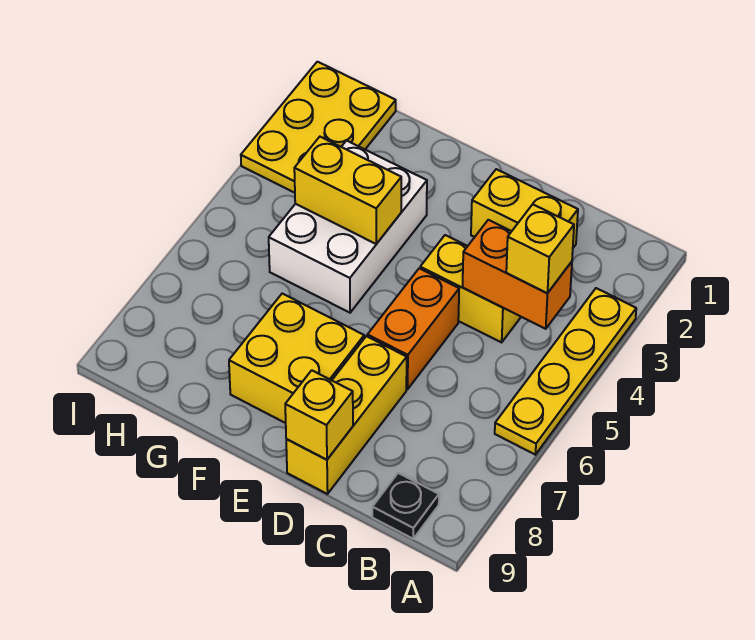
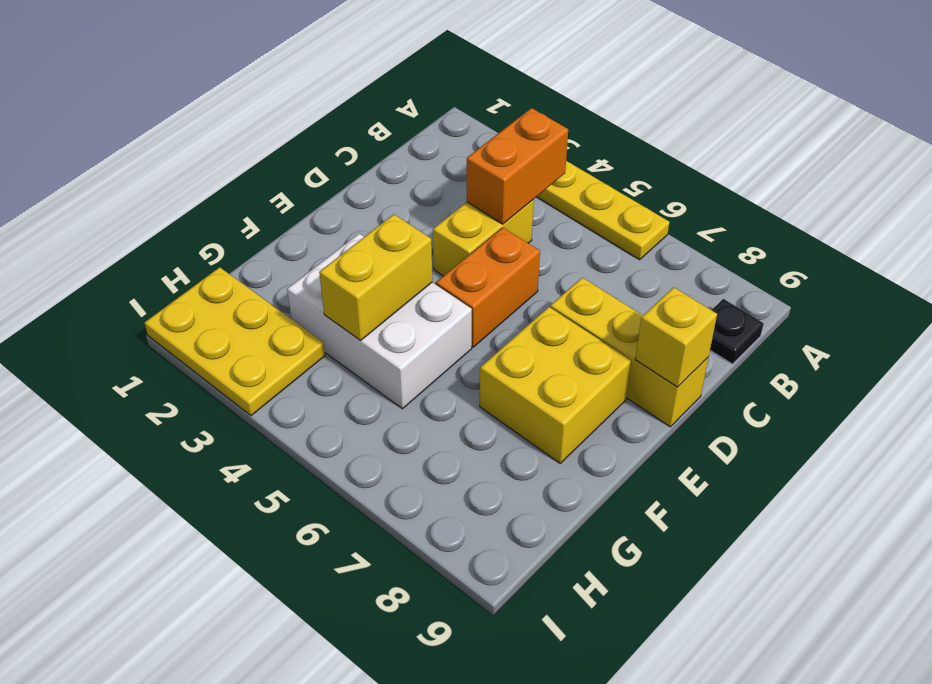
yellow 1x1 brick [506,204,574,293] -> none
yellow 1x2 brick [471,169,578,248] -> none
orange 1x2 brick [367,268,459,389] -> orange 1x2 brick turned to [436,228,540,347]

